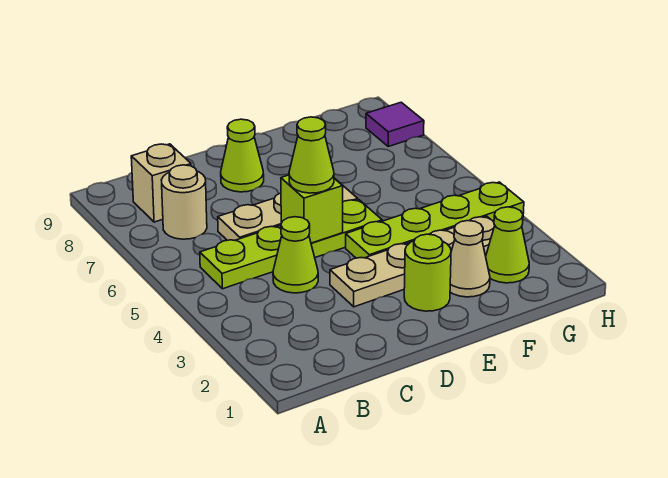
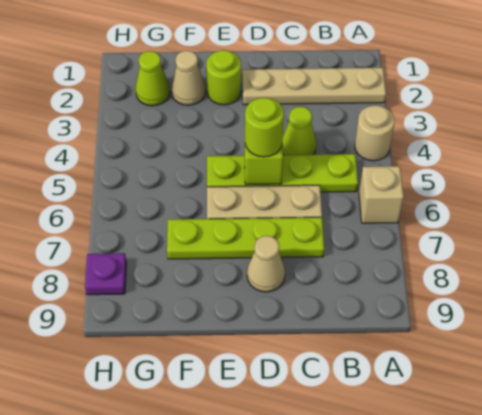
tan 1x1 round brick [161,165,207,239] -> tan 1x1 round brick moved to [355,105,395,161]
tan 1x1 brick [131,144,191,222] -> tan 1x1 brick moved to [359,166,404,223]
tan 1x4 plate [330,216,495,307] -> tan 1x4 plate moved to [243,68,386,105]
lime 1x1 cone [289,117,334,193] -> lime 1x1 round brick [245,98,284,157]
lime 1x1 cone [221,119,264,192] -> tan 1x1 cone [247,236,285,292]
lime 1x4 plate [346,182,524,258] -> lime 1x4 plate moved to [167,217,324,259]
purple 1x1 tile [366,102,424,147] -> purple 1x1 plate [85,253,126,295]

